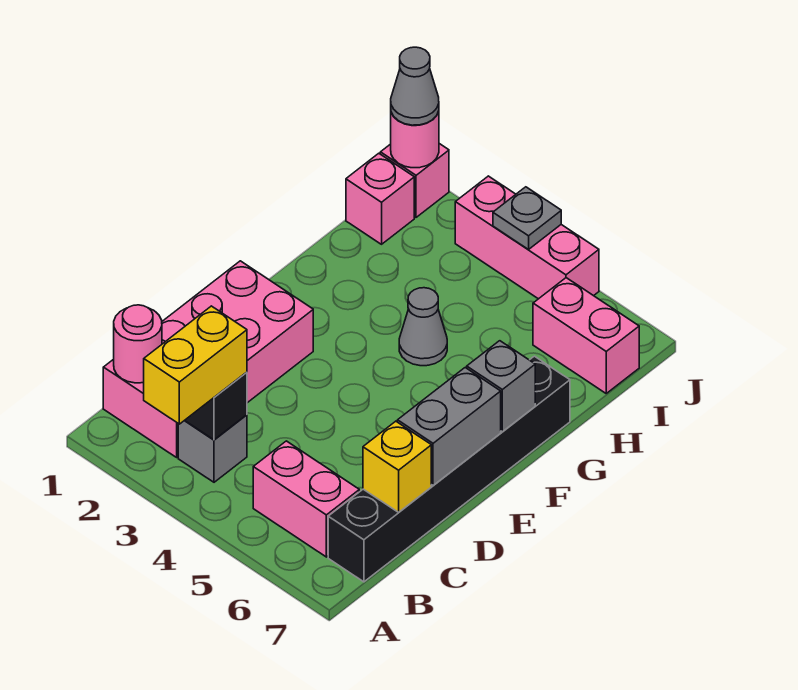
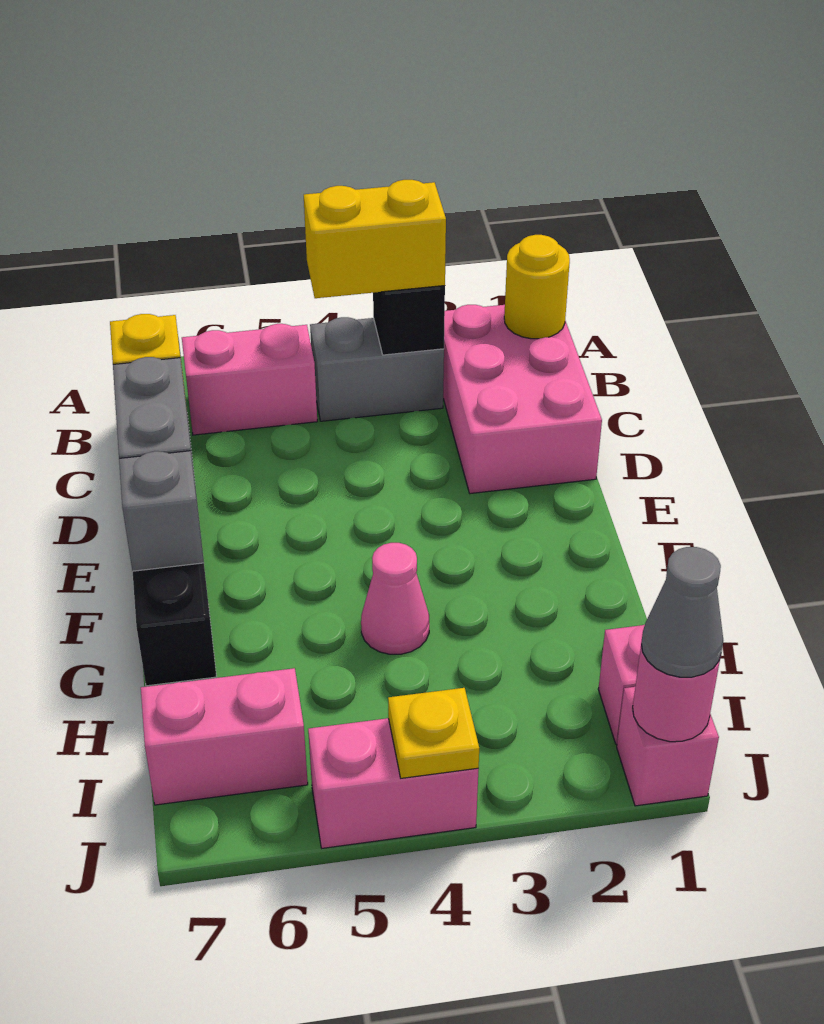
yellow 1x2 brick [144,306,247,424] -> yellow 1x2 brick turned to [304,180,446,298]
pink 2x4 brick [103,261,313,457] -> pink 2x3 brick [443,305,602,494]
pink 1x1 round brick [114,305,162,383] -> yellow 1x1 round brick [504,235,570,339]
grey 1x1 brick [178,415,247,482] -> grey 1x2 brick [310,317,444,421]
grey 1x1 cone [399,288,447,366] -> pink 1x1 cone [361,543,429,654]
pink 1x3 brick [455,176,599,299] -> pink 1x2 brick [308,718,479,848]
grey 1x1 plate [493,187,561,249] -> yellow 1x1 plate [388,688,479,778]

